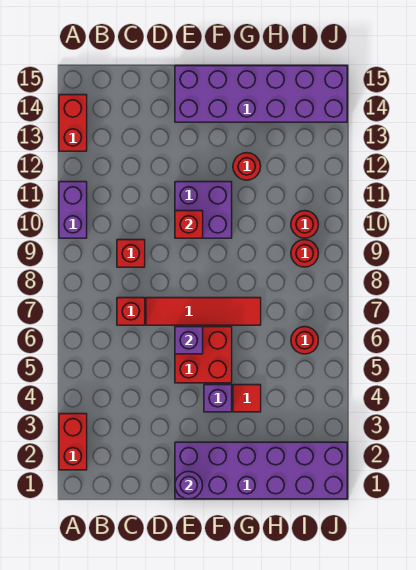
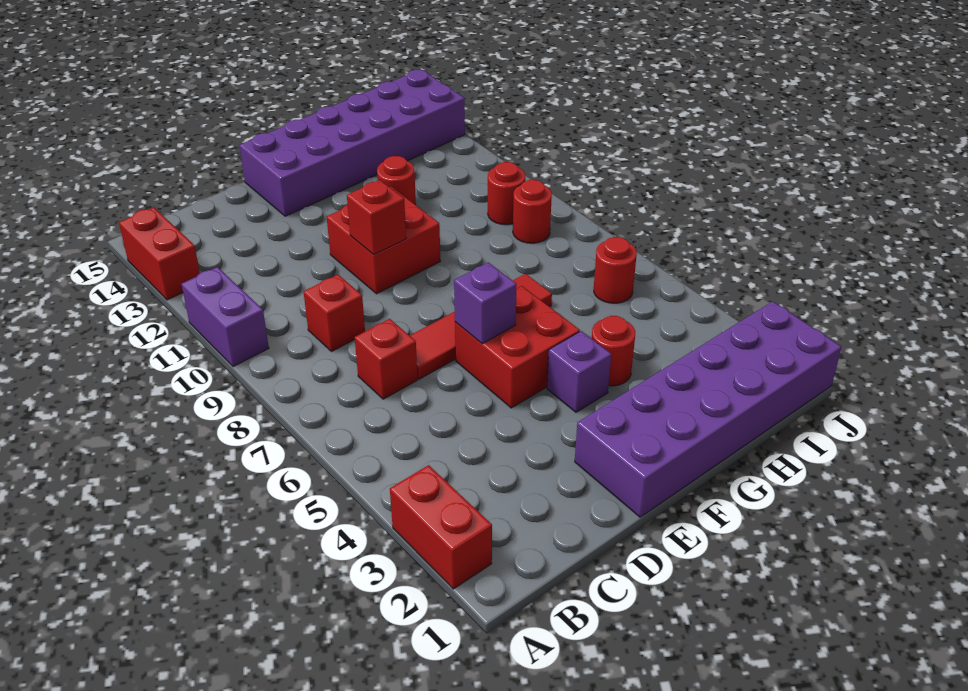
purple 1x1 round brick [175,472,203,499] -> none
purple 2x2 brick [175,182,232,238] -> red 2x2 brick [327,187,440,294]
red 1x1 tile [233,385,261,412] -> red 1x1 round brick [592,316,635,386]

